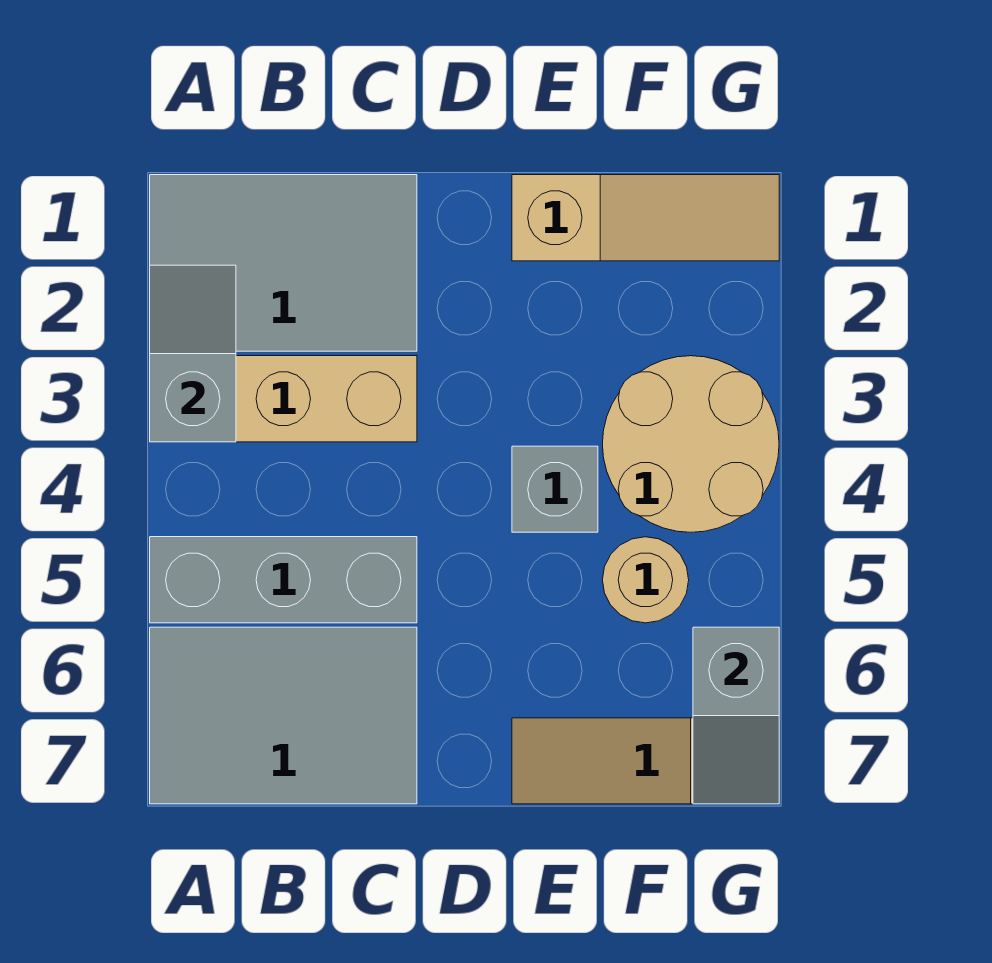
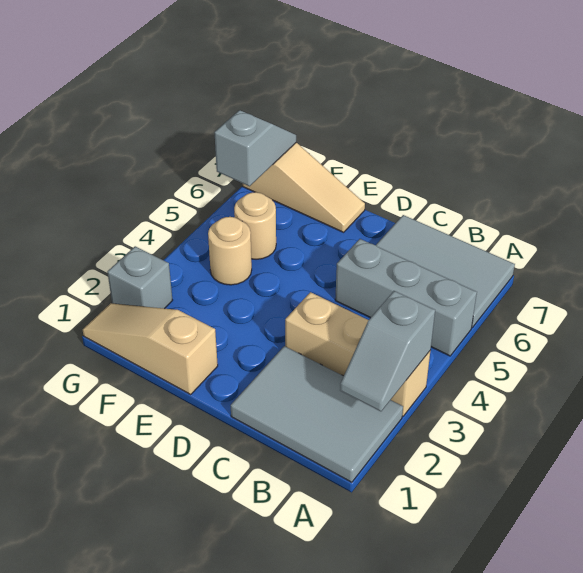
grey 1x1 brick [512,446,598,532] -> grey 1x1 brick moved to [107,246,173,309]
tan 2x2 round brick [602,356,779,532] -> tan 1x1 round brick [208,217,252,285]

